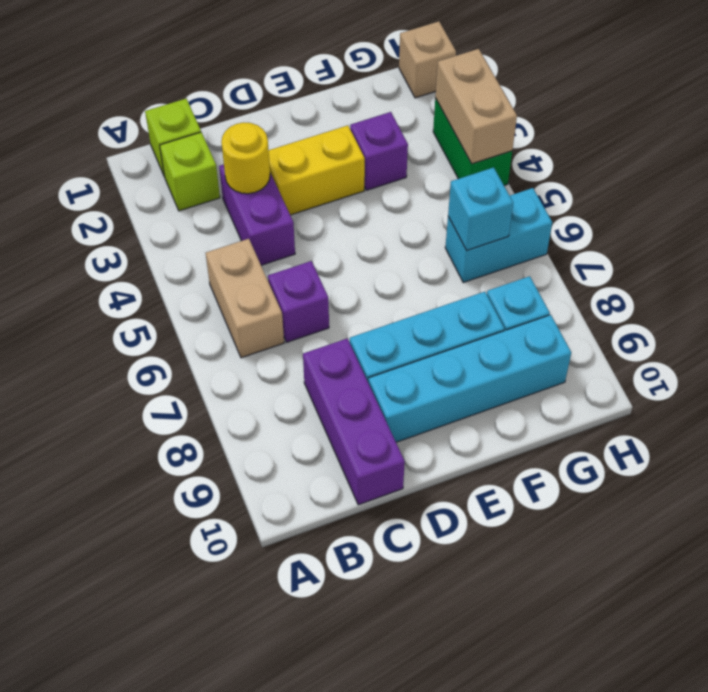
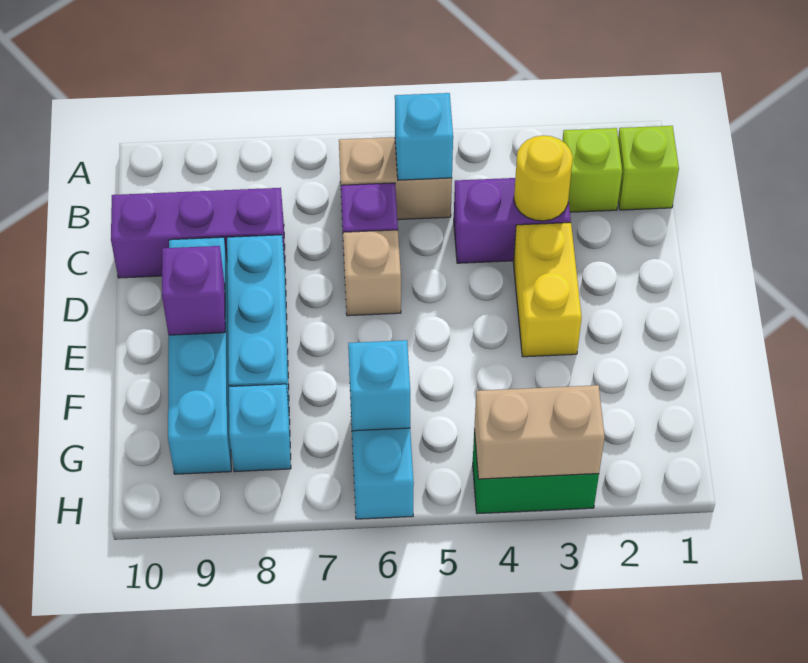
none -> cyan 1x1 brick [395,93,453,180]
purple 1x1 brick [350,112,408,190] -> purple 1x1 brick moved to [162,246,225,335]
tan 1x1 brick [399,21,456,98] -> tan 1x1 brick moved to [343,230,401,316]

